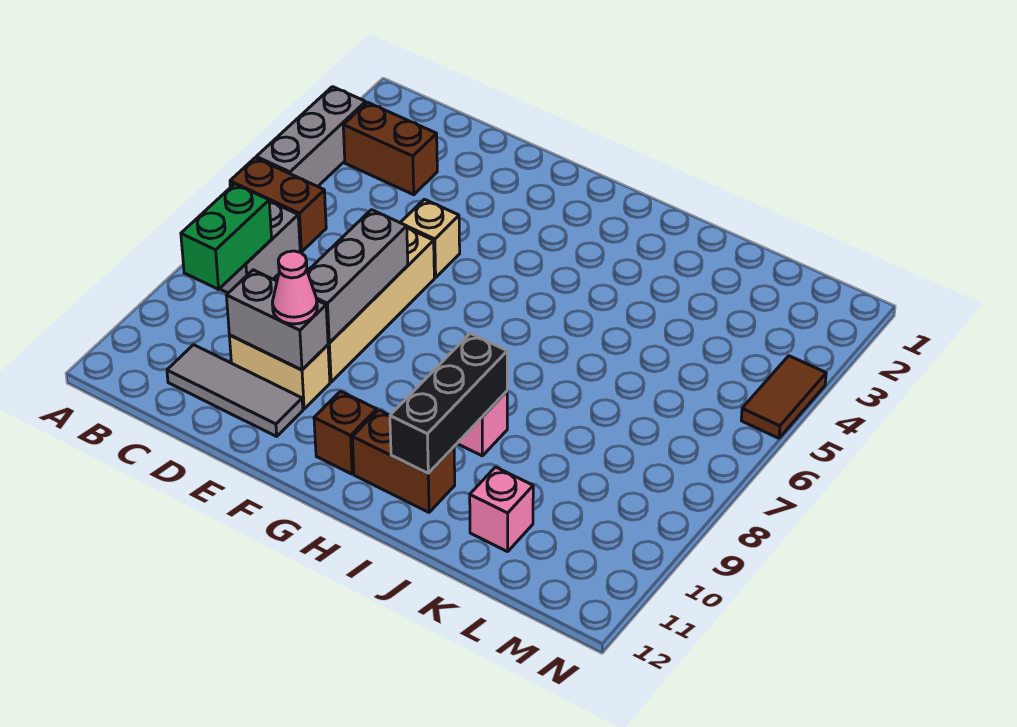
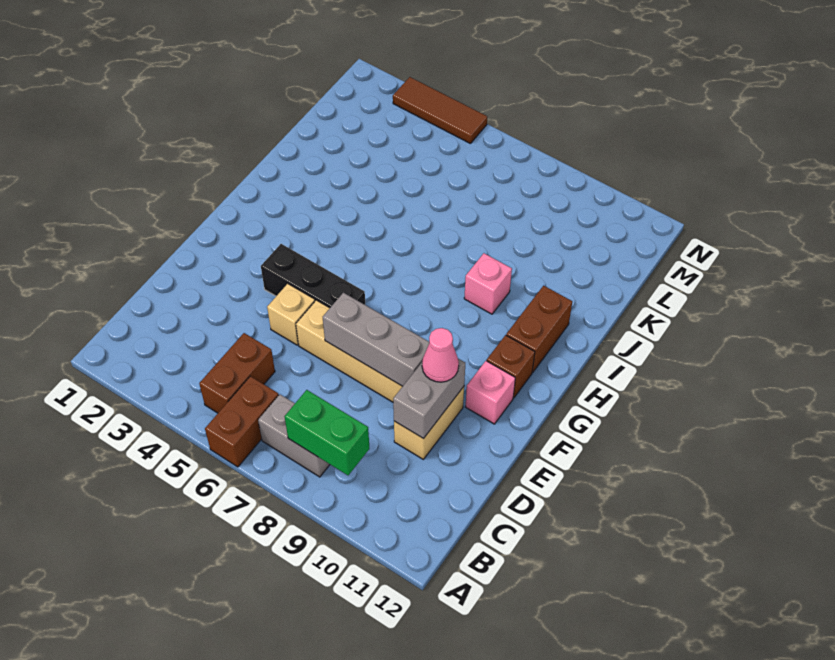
grey 1x3 brick [256,87,366,187] -> none
brown 1x2 brick [343,102,437,195] -> brown 1x2 brick moved to [199,333,275,413]
grey 1x3 tile [167,345,303,436] -> none
black 1x3 brick [390,333,507,473] -> black 1x3 brick moved to [261,244,365,308]
pink 1x1 brick [470,467,533,552] -> pink 1x1 brick moved to [466,361,515,424]
brown 1x2 tile [741,356,826,438] -> brown 1x3 tile [393,77,487,144]

